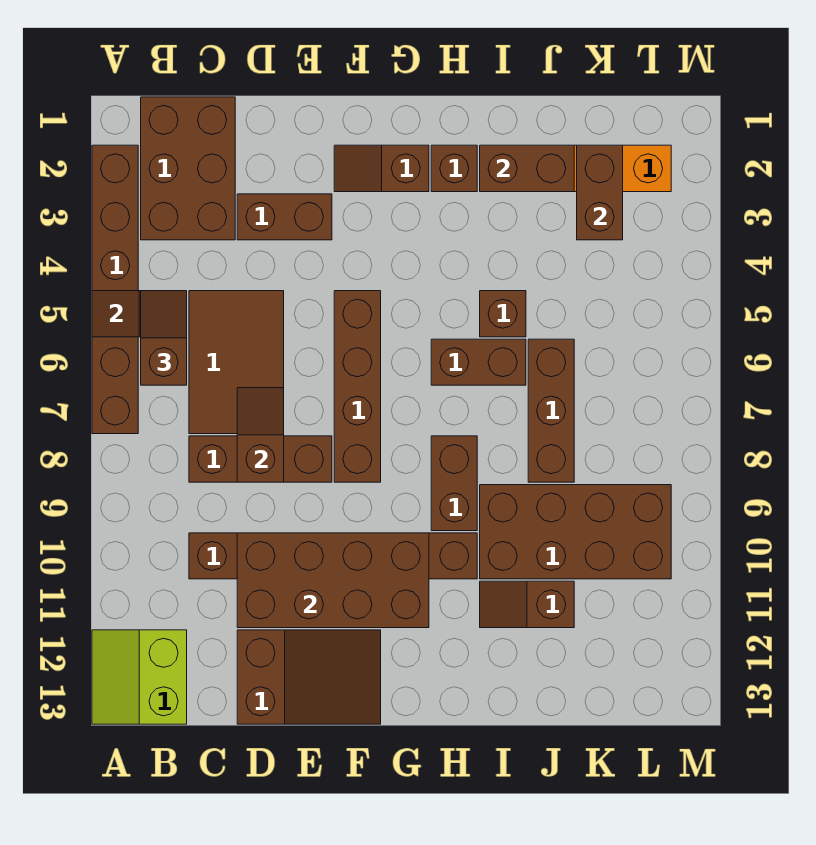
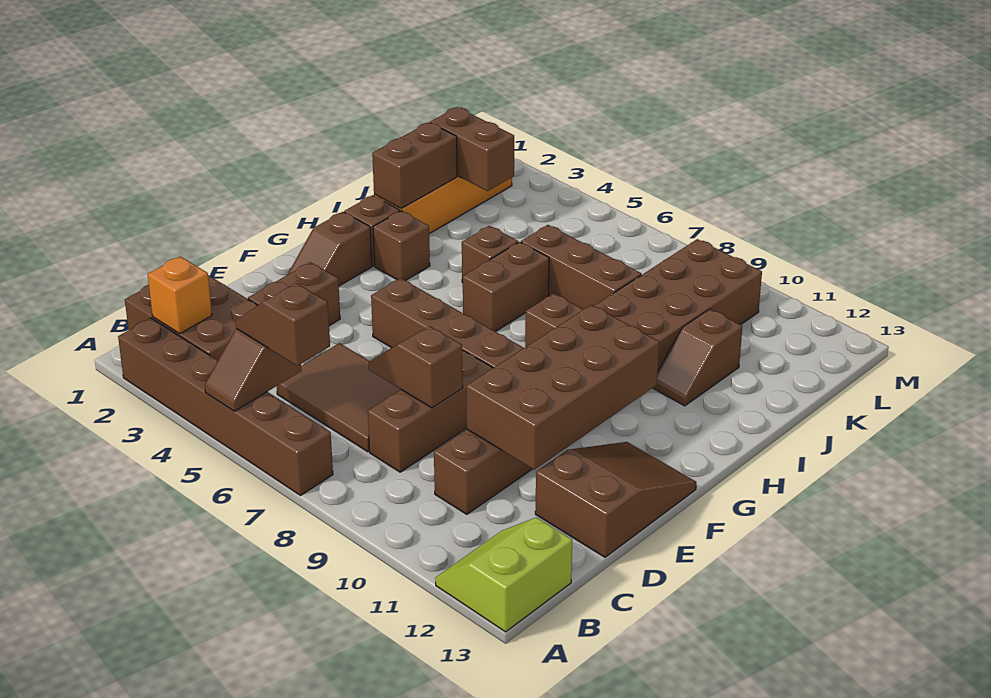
lime 2x2 slope [92,630,187,724] -> lime 2x2 slope turned to [435,517,572,632]
none -> orange 1x1 brick [148,256,212,333]
none -> brown 1x1 brick [373,211,430,281]

